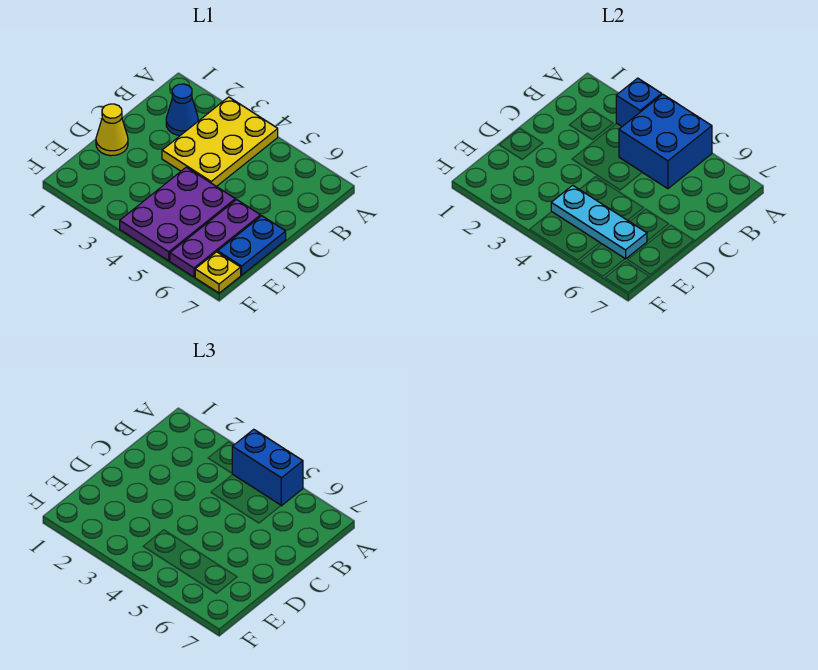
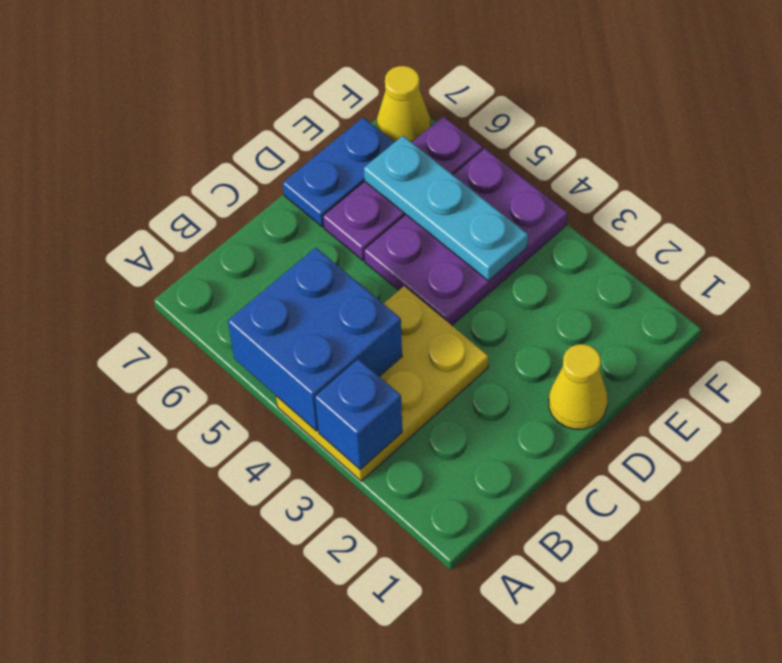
blue 1x2 brick [232,429,303,506] -> none
blue 1x1 cone [166,84,198,135] -> none
yellow 1x1 plate [195,252,241,293] -> yellow 1x1 cone [377,66,430,142]

